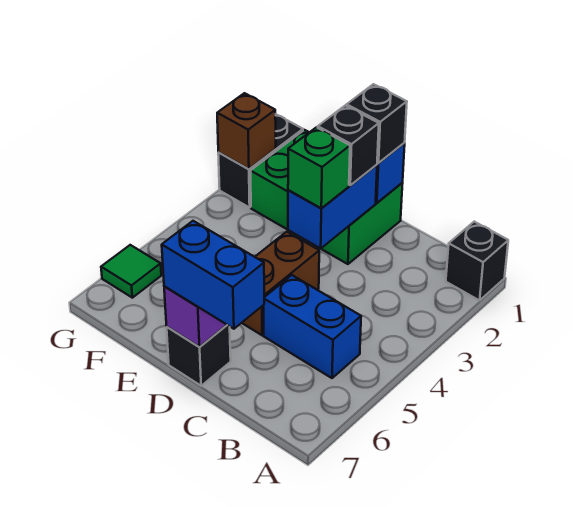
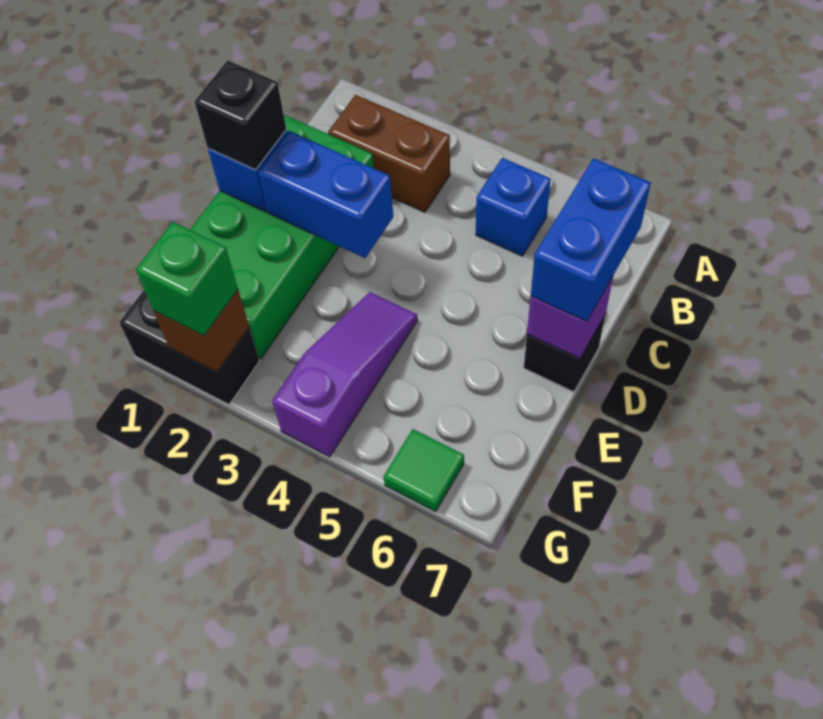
black 1x1 brick [446,222,508,300] -> none
blue 1x2 brick [263,275,361,378] -> blue 1x1 brick [476,158,551,256]
green 2x3 brick [250,130,403,264] -> green 2x4 brick [190,115,374,359]
black 1x1 brick [318,105,379,185] -> none
green 1x1 brick [288,127,350,208] -> green 1x1 brick moved to [136,222,238,336]
brown 1x2 brick [242,232,319,335] -> brown 1x2 brick moved to [328,95,450,212]
none -> purple 1x3 slope [272,292,418,457]

